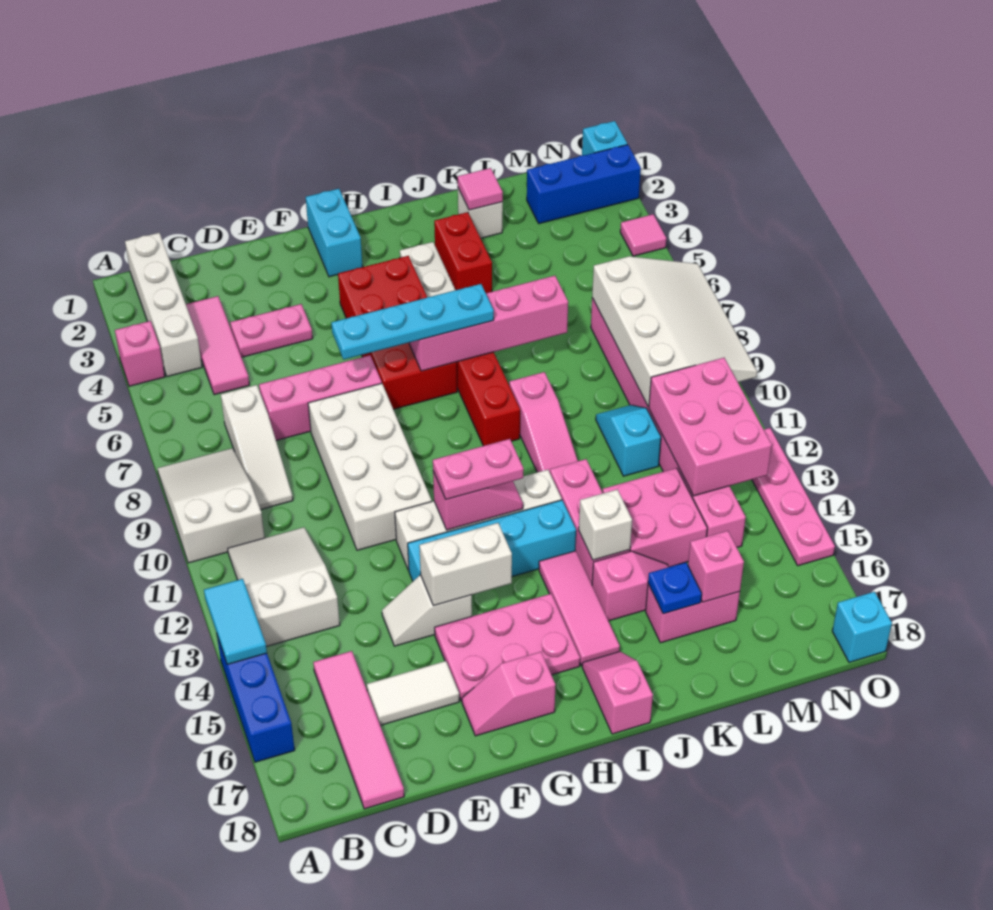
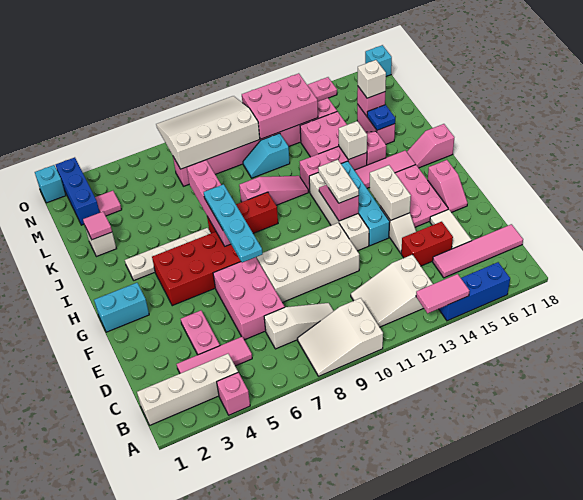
cyan 1x2 tile [204,579,267,664] -> pink 1x2 tile [416,274,469,314]
pink 1x3 brick [259,355,382,440] -> pink 2x3 brick [213,257,285,340]
pink 1x2 plate [433,439,524,500] -> white 1x2 plate [318,160,359,203]
red 1x2 brick [434,212,492,293] -> red 1x2 brick moved to [401,222,453,266]
none -> white 1x1 brick [358,60,386,98]
pink 1x1 tile [620,214,666,256] -> pink 1x1 tile moved to [95,191,122,216]

